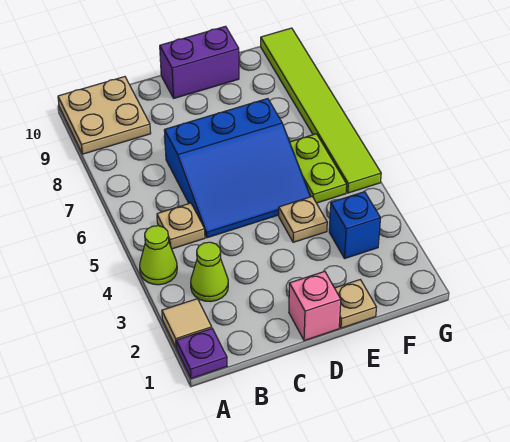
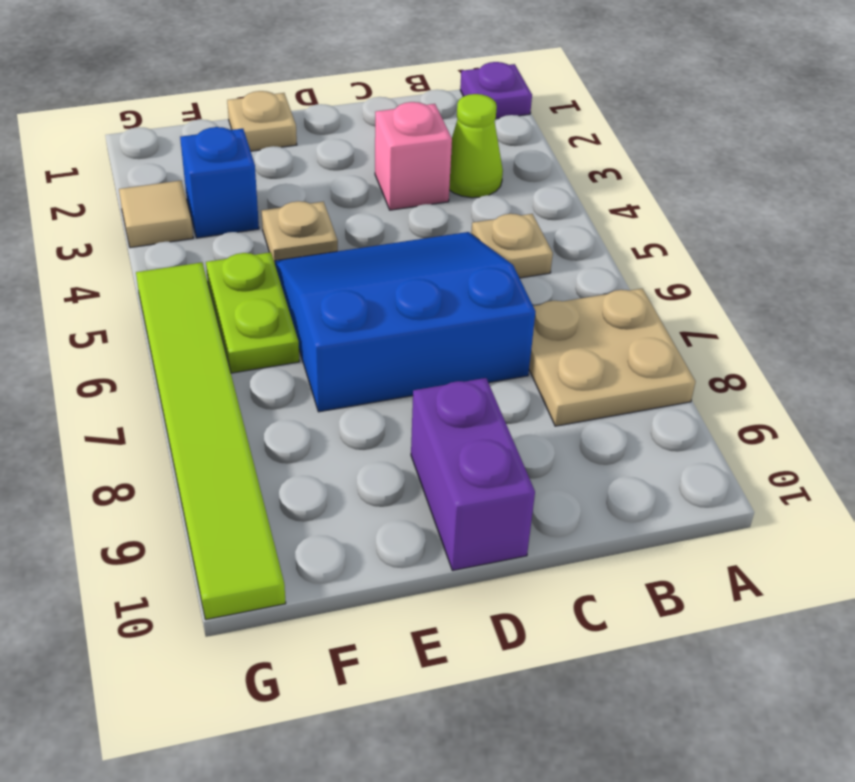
tan 1x1 tile [162,299,212,348] -> tan 1x1 tile moved to [119,181,193,248]
lime 1x1 cone [140,226,177,285] -> none
tan 2x2 plate [58,77,151,154] -> tan 2x2 plate moved to [529,289,695,426]
pink 1x1 brick [289,271,341,341] -> pink 1x1 brick moved to [375,102,452,210]
purple 1x2 brick [160,26,239,98] -> purple 1x2 brick turned to [411,378,535,571]

